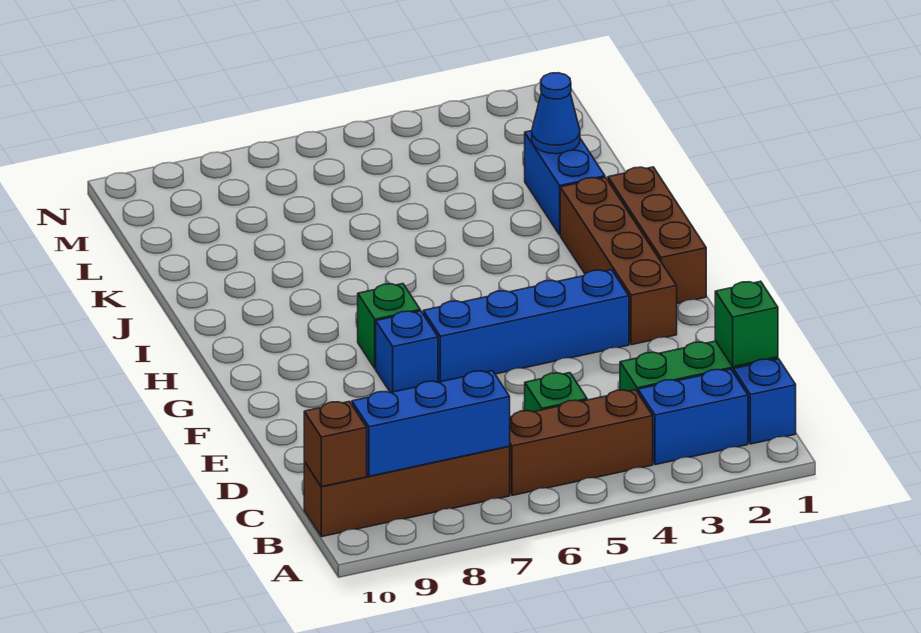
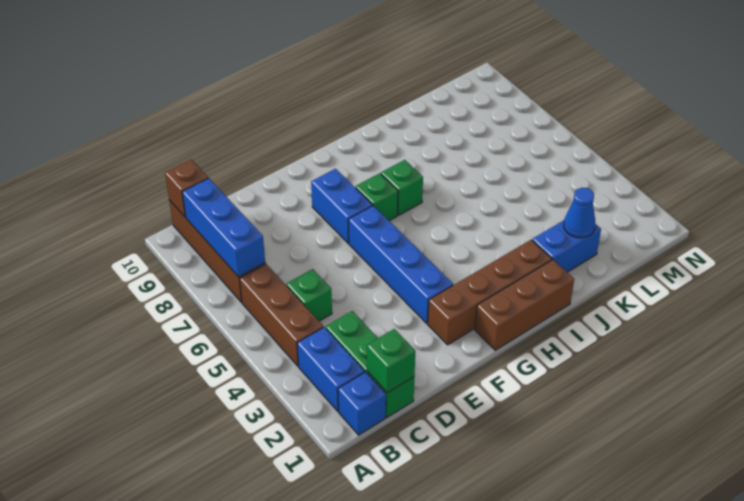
blue 1x1 brick [376,311,438,393] -> blue 1x2 brick [311,169,372,243]
none -> green 1x1 brick [381,160,423,215]

